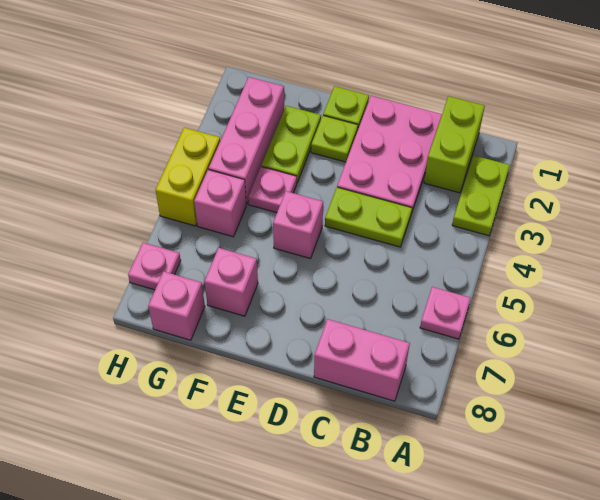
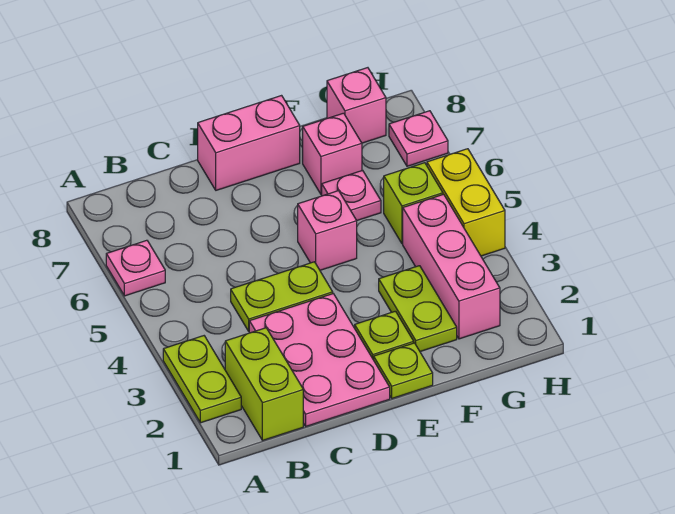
pink 1x2 brick [314,319,410,401] -> pink 1x2 brick moved to [198,96,300,190]
pink 1x1 plate [248,166,297,213] -> pink 1x1 plate moved to [322,170,381,220]
pink 1x1 brick [194,170,246,237] -> lime 1x1 brick [384,163,443,244]

